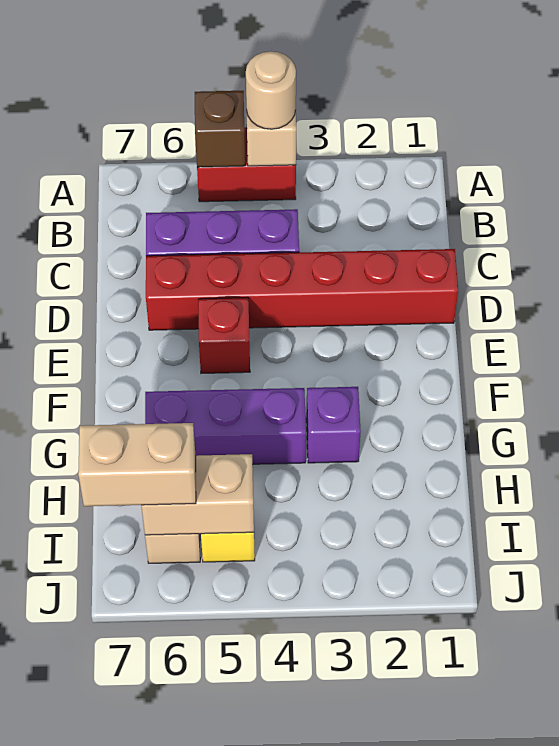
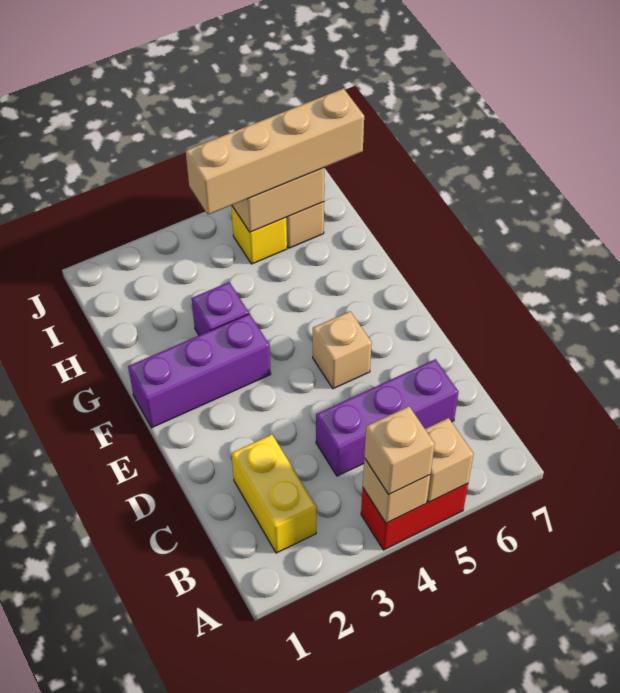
tan 1x1 round brick [246,51,296,129] -> tan 1x1 brick [364,406,435,494]
brown 1x1 brick [195,91,245,167] -> tan 1x1 brick [425,418,474,502]
none -> yellow 1x2 brick [232,434,317,553]
red 1x6 brick [146,249,458,330] -> none
red 1x1 brick [198,298,250,373] -> tan 1x1 brick [313,311,372,389]
purple 1x3 brick [145,388,306,464] -> purple 1x3 brick moved to [128,314,271,428]
tan 1x2 brick [78,423,196,506] -> tan 1x4 brick [186,88,364,215]

